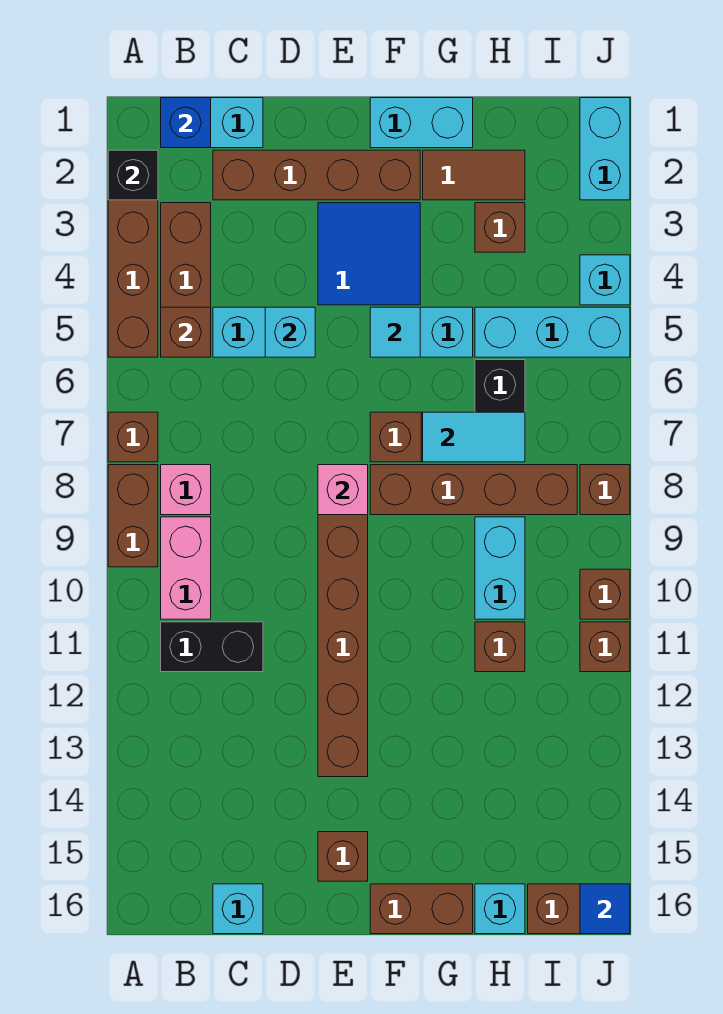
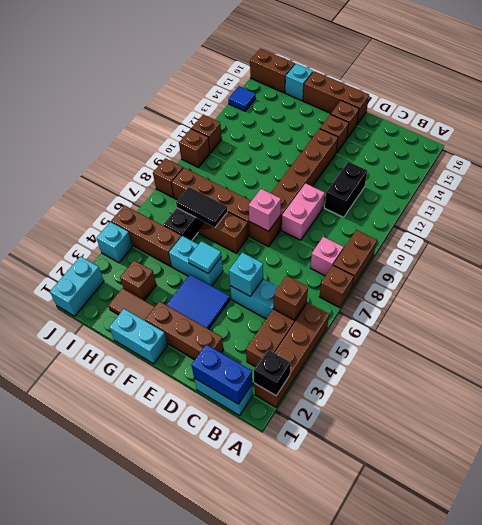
blue 1x1 brick [161,98,211,148] -> blue 1x2 brick [191,344,252,404]
pink 1x2 brick [161,517,211,619] -> pink 1x2 brick moved to [282,183,325,240]
black 1x2 brick [161,622,263,672] -> black 1x2 brick turned to [325,162,367,217]
brown 1x4 brick [213,150,420,200] -> brown 1x3 brick [145,301,224,360]
cyan 1x1 brick [213,884,263,934] -> none
brown 1x2 brick [370,884,473,934] -> brown 1x3 brick [303,71,369,124]
cyan 1x2 tile [423,412,525,462] -> black 1x2 tile [176,187,228,227]
cyan 1x3 brick [475,307,630,357] -> brown 1x3 brick [111,205,181,266]
cyan 1x2 brick [475,517,525,619] -> none
brown 1x1 brick [475,622,525,672] -> brown 1x1 brick moved to [320,114,349,153]
blue 1x1 tile [580,884,630,934] -> blue 1x1 tile moved to [228,86,256,111]

